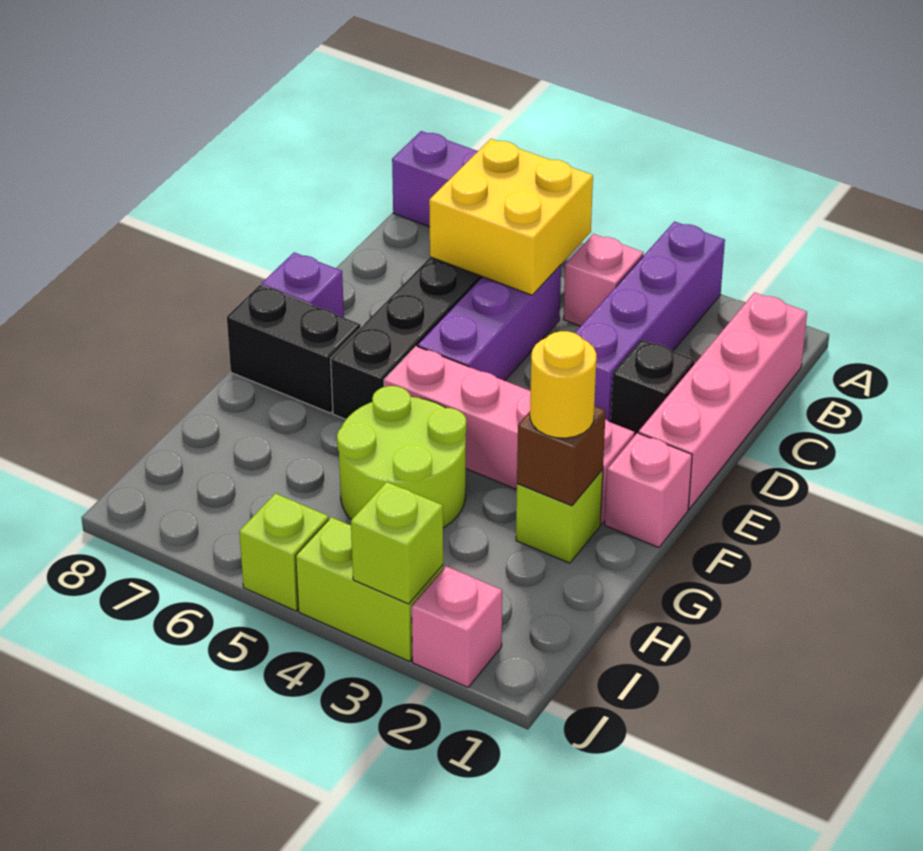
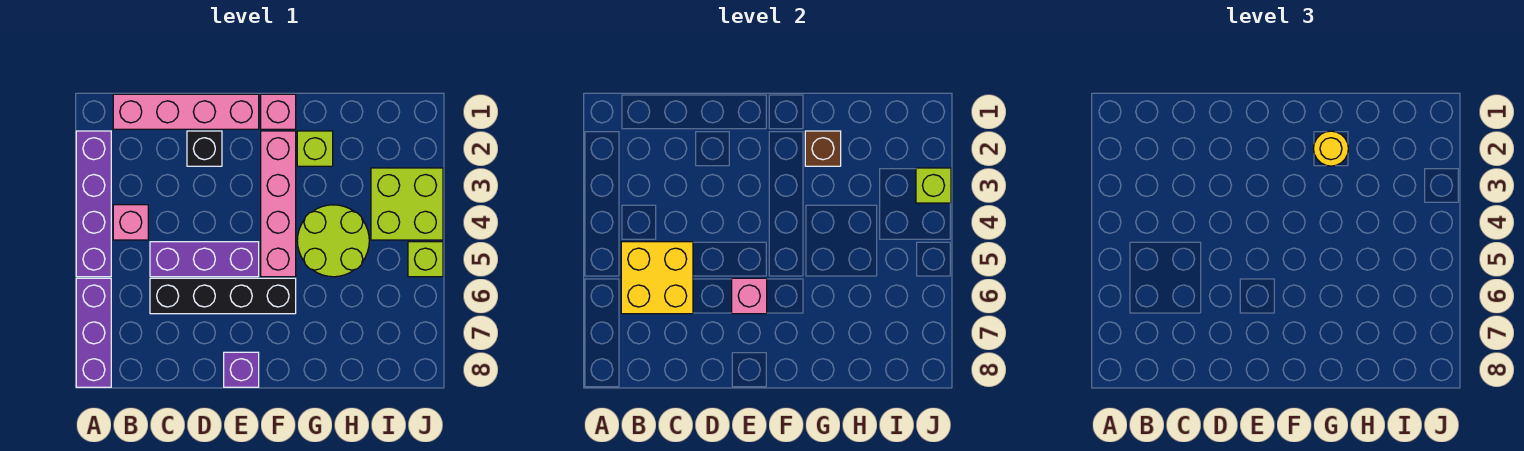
purple 1x4 brick [575,222,725,422] -> purple 1x4 brick turned to [76,131,111,277]
black 1x2 brick [227,285,361,413] -> none
pink 1x1 brick [412,566,502,687] -> pink 1x1 brick moved to [732,278,767,314]
lime 1x2 brick [296,517,443,661] -> lime 2x2 brick [371,168,443,240]

